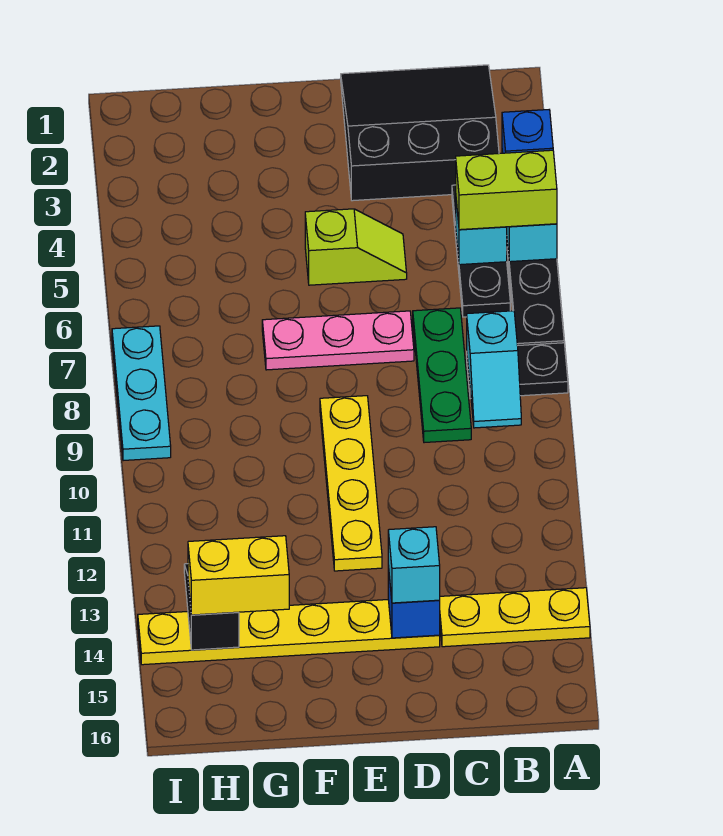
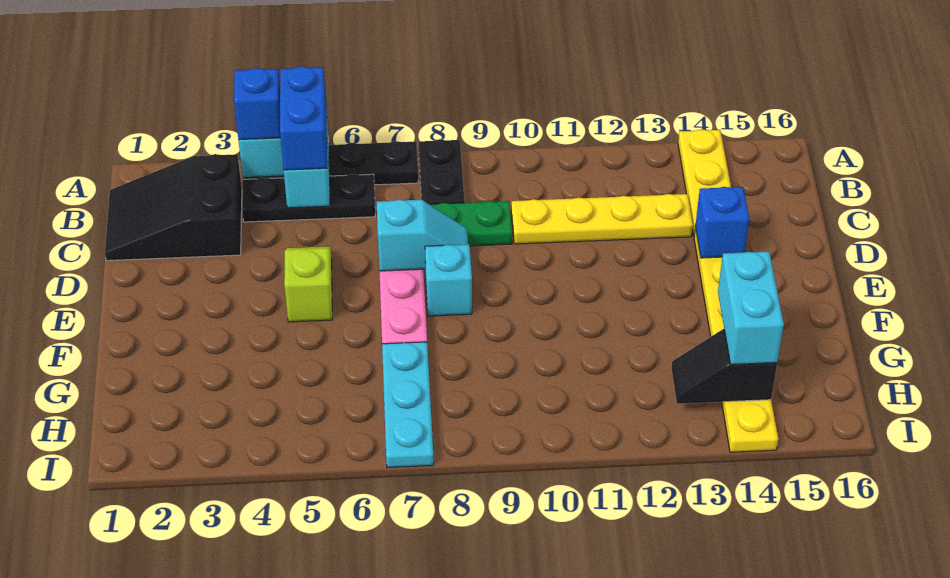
lime 1x2 brick [456,150,557,230] -> blue 1x2 brick [280,66,327,170]
black 3x3 slope [341,65,499,201] -> black 2x3 slope [105,154,242,261]
cyan 1x2 slope [467,311,521,428] -> cyan 1x2 slope moved to [377,200,468,271]
cyan 1x1 brick [388,527,440,603] -> cyan 1x1 brick moved to [425,244,472,316]
yellow 1x4 plate [320,396,382,571] -> yellow 1x4 plate moved to [511,194,693,244]
yellow 1x2 brick [188,536,289,615] -> cyan 1x2 brick [718,251,784,365]
cyan 1x3 plate [112,326,171,461] -> cyan 1x3 plate turned to [382,342,434,468]

